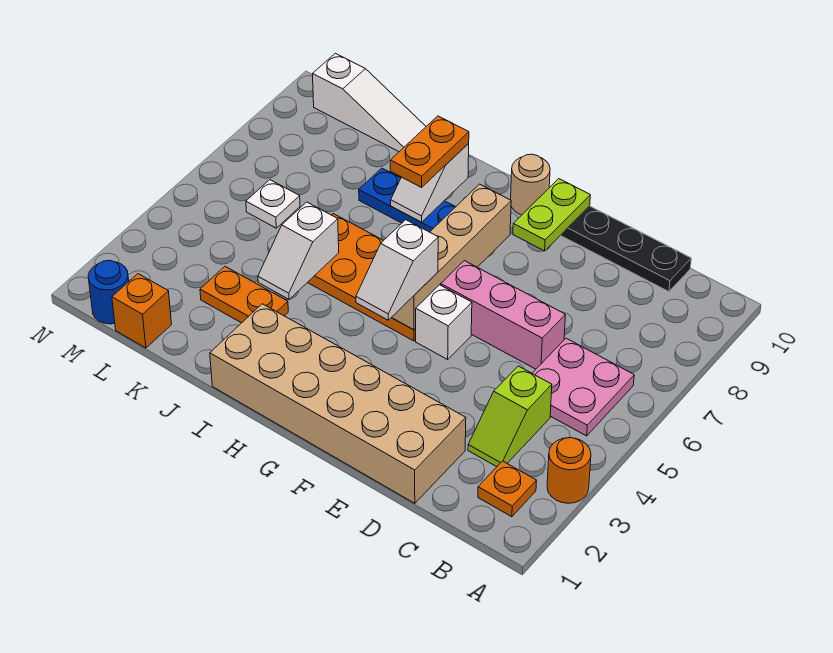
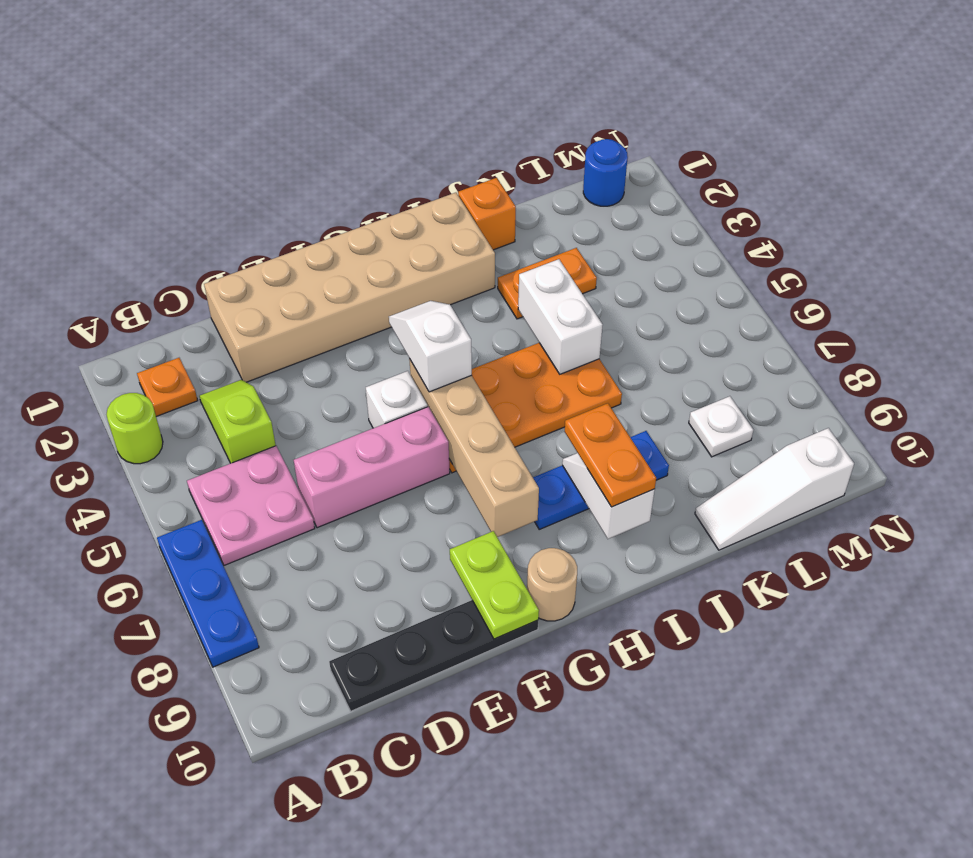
orange 1x1 round brick [547,438,591,503] -> lime 1x1 round brick [107,393,163,464]
none -> blue 1x3 plate [157,520,259,667]
white 1x2 slope [258,202,339,299] -> white 1x2 brick [518,259,603,374]
orange 1x1 brick [112,274,172,348] -> orange 1x1 brick moved to [458,178,516,250]
white 1x1 plate [246,180,300,228] -> white 1x1 plate moved to [689,396,753,457]

